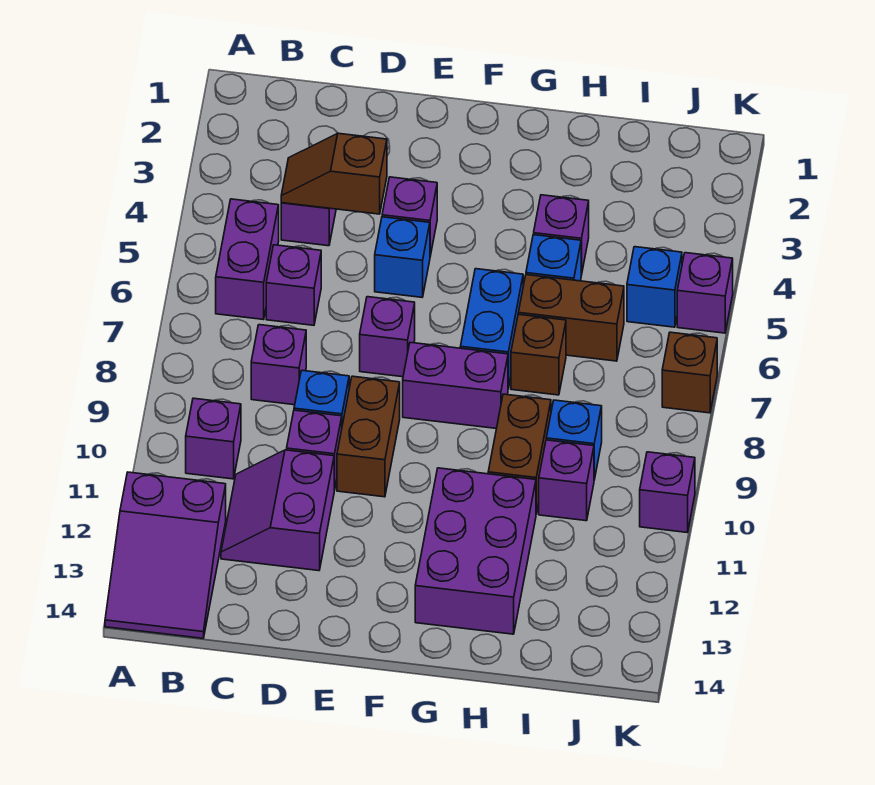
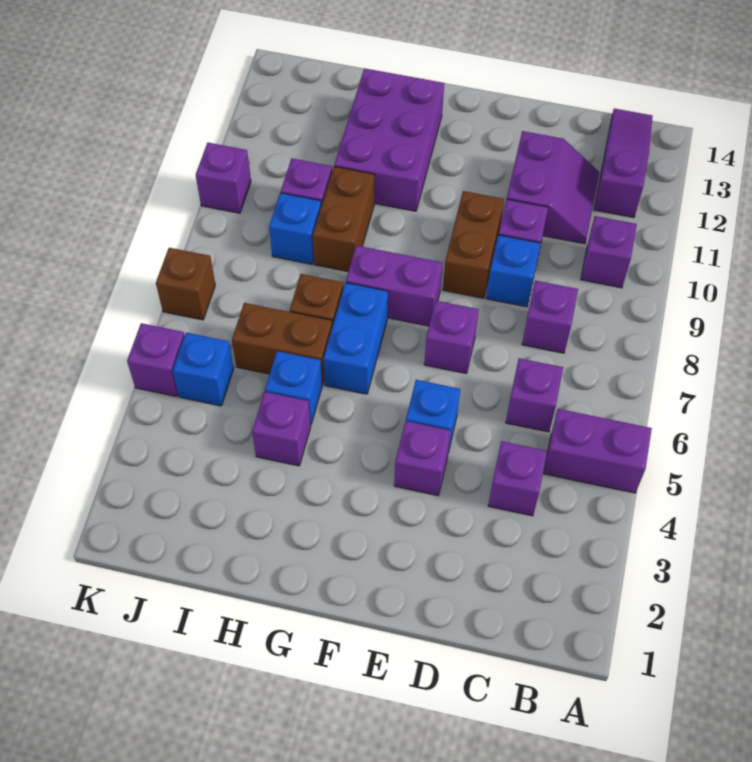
purple 2x3 slope [105,472,226,638] -> purple 1x3 slope [594,108,653,218]
purple 1x2 brick [216,199,279,320] -> purple 1x2 brick turned to [544,409,652,493]
brown 1x2 slope [281,133,387,214] -> none

